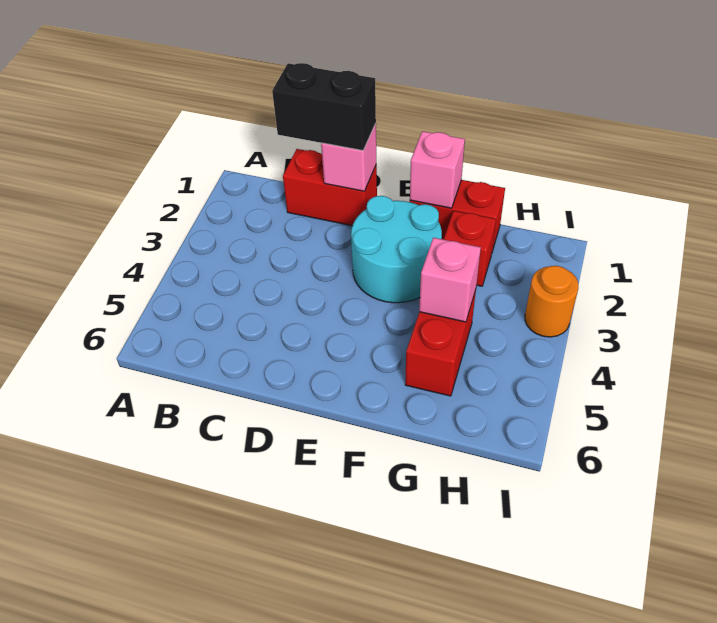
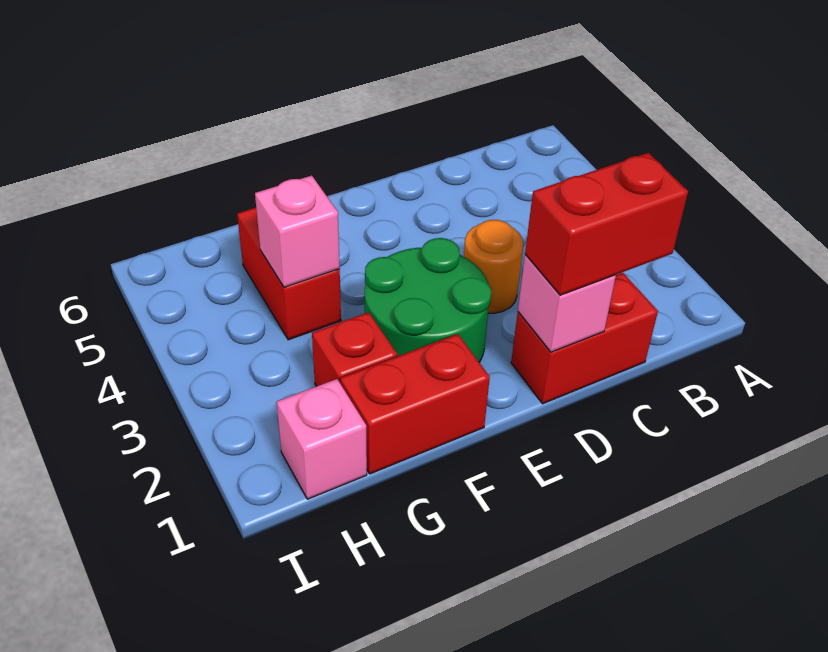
black 1x2 brick [272,63,376,150] -> red 1x2 brick [525,153,688,295]
cyan 2x2 round brick [351,196,442,303] -> green 2x2 round brick [365,238,491,362]
pink 1x1 brick [410,131,465,208] -> pink 1x1 brick moved to [277,379,367,499]
orange 1x1 round brick [525,266,578,337] -> orange 1x1 round brick moved to [464,220,523,313]

